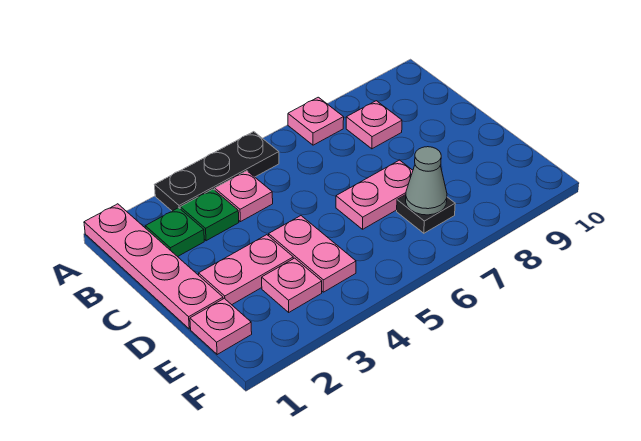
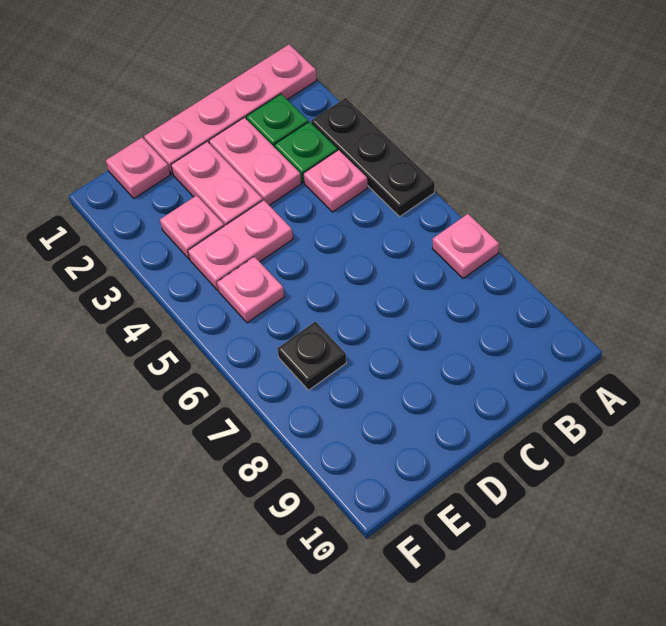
pink 1x1 plate [346,101,402,149] -> pink 1x1 plate moved to [217,257,284,323]
pink 1x2 plate [336,160,413,229] -> pink 1x2 plate moved to [209,117,301,205]
grey 1x1 cone [406,147,447,215] -> none

